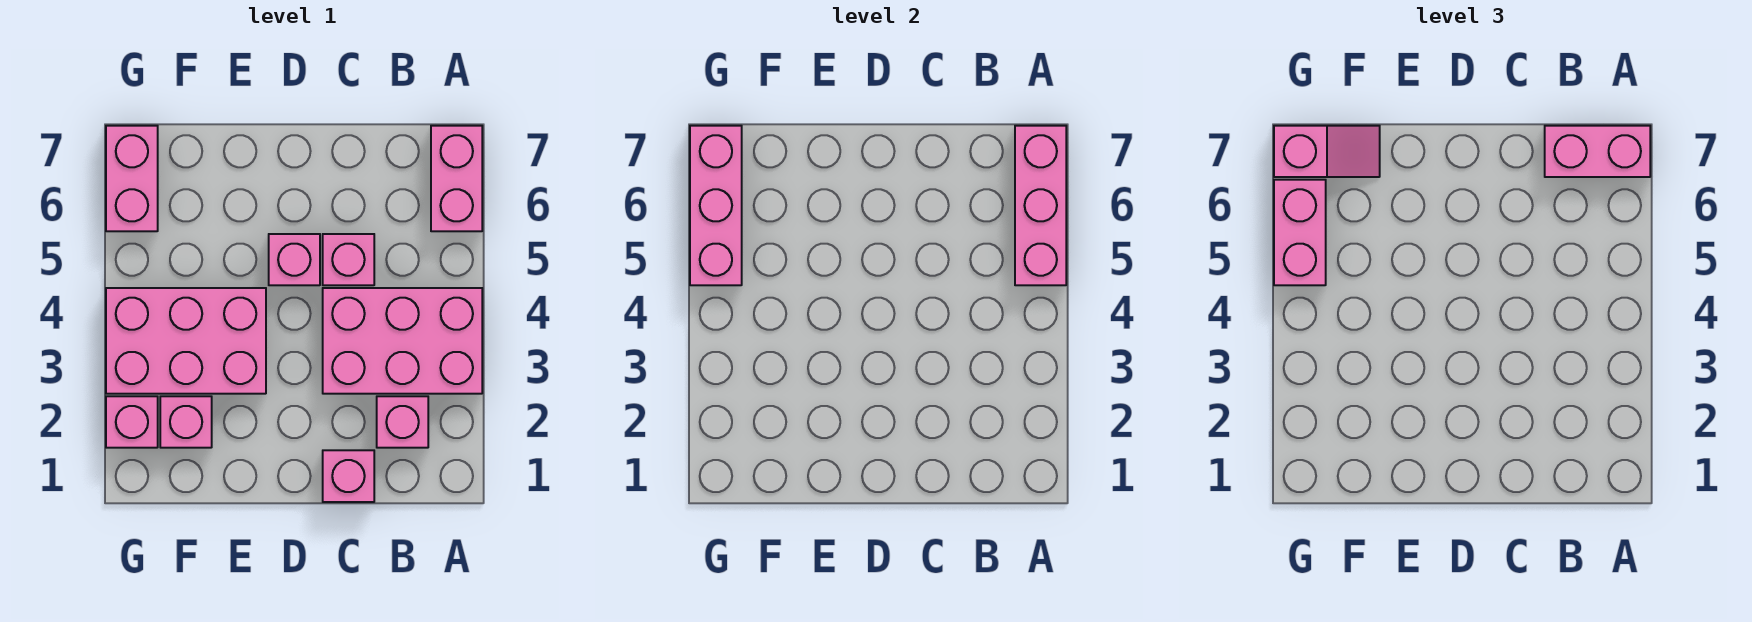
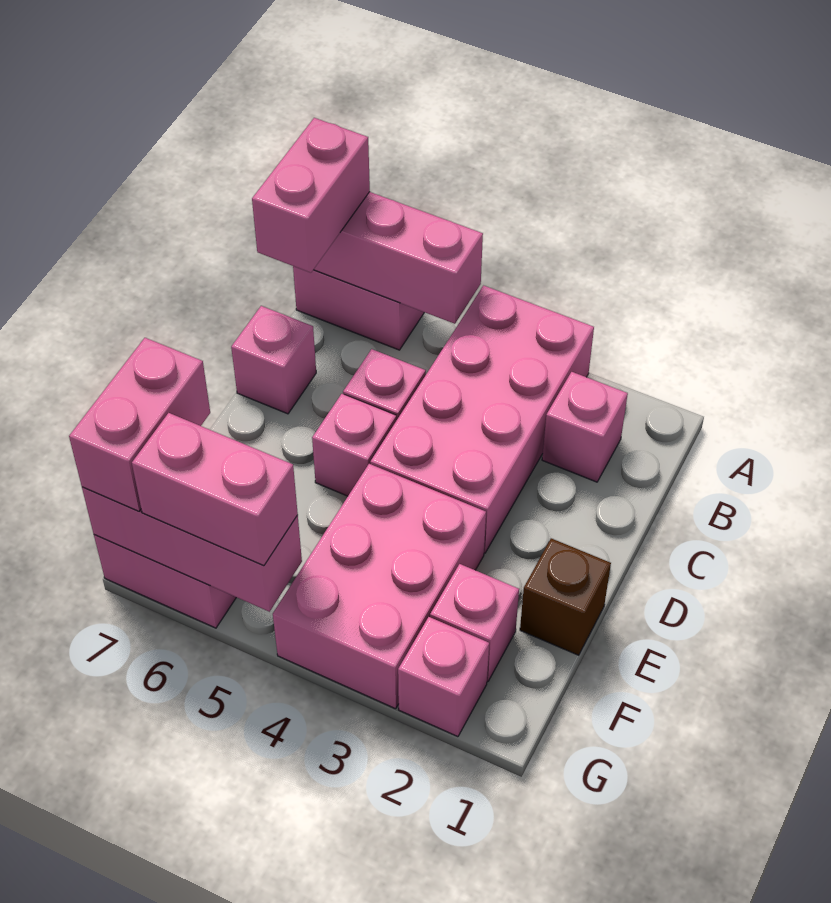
pink 2x3 brick [323,288,482,394] -> pink 2x4 brick [370,286,594,553]
pink 1x1 brick [323,450,374,502] -> pink 1x1 brick moved to [231,306,316,414]
none -> brown 1x1 brick [520,538,611,655]
pink 1x2 slope [1274,126,1380,177] -> pink 1x2 brick [69,338,210,511]

